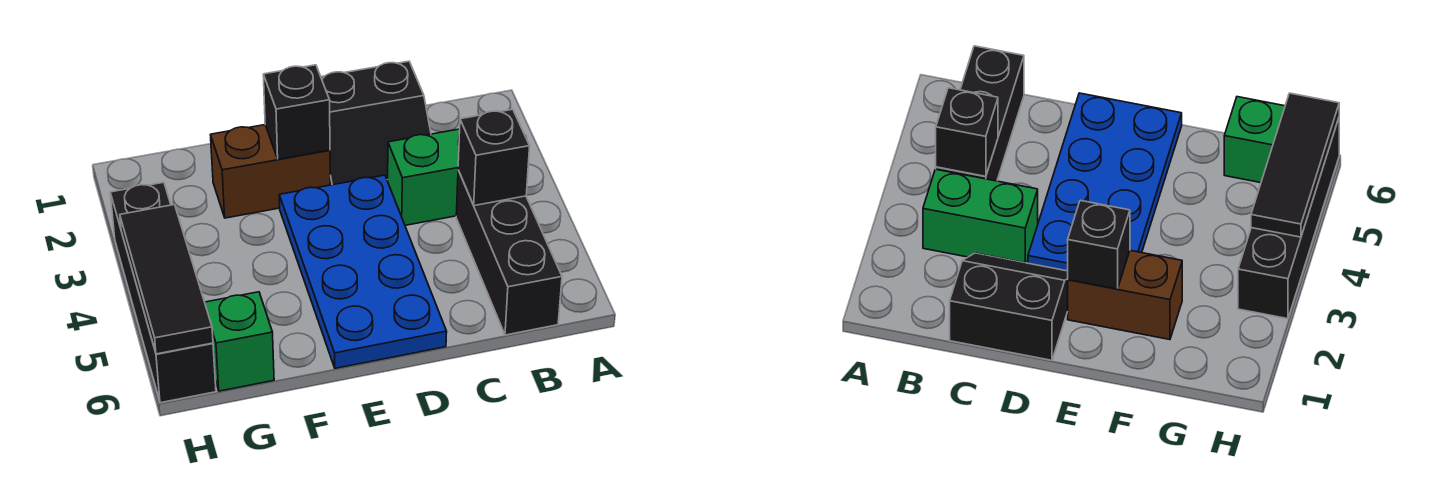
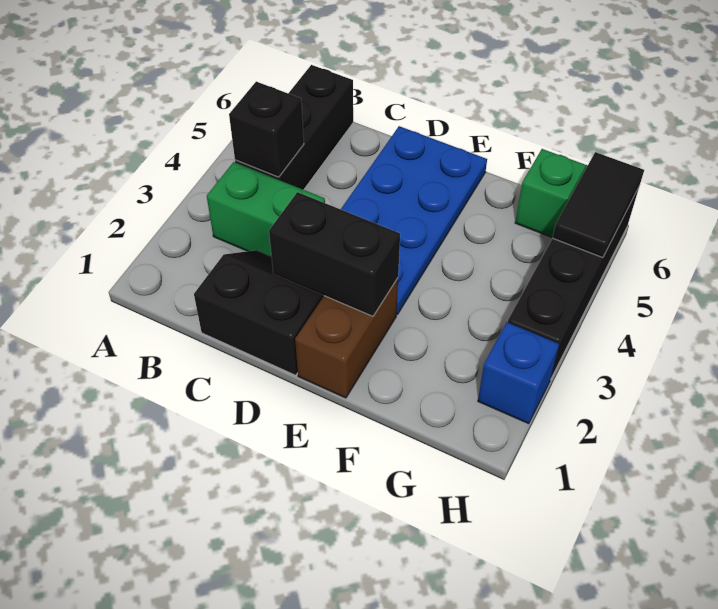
brown 1x2 brick [211,125,330,218] -> brown 1x2 brick turned to [295,278,398,398]
black 1x1 brick [263,65,330,159] -> black 1x2 brick [269,192,400,316]
none -> blue 1x1 brick [478,322,559,424]
black 1x3 tile [120,205,213,354] -> black 1x2 tile [553,152,644,258]

